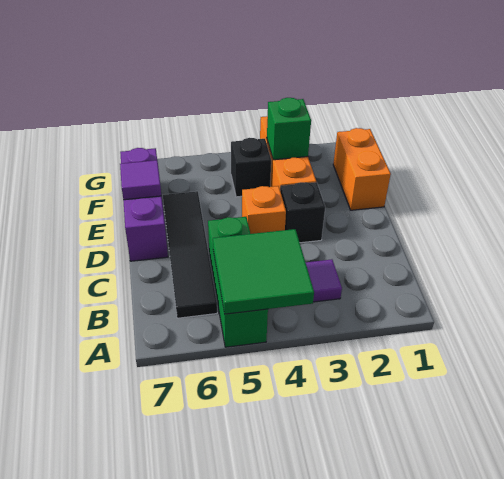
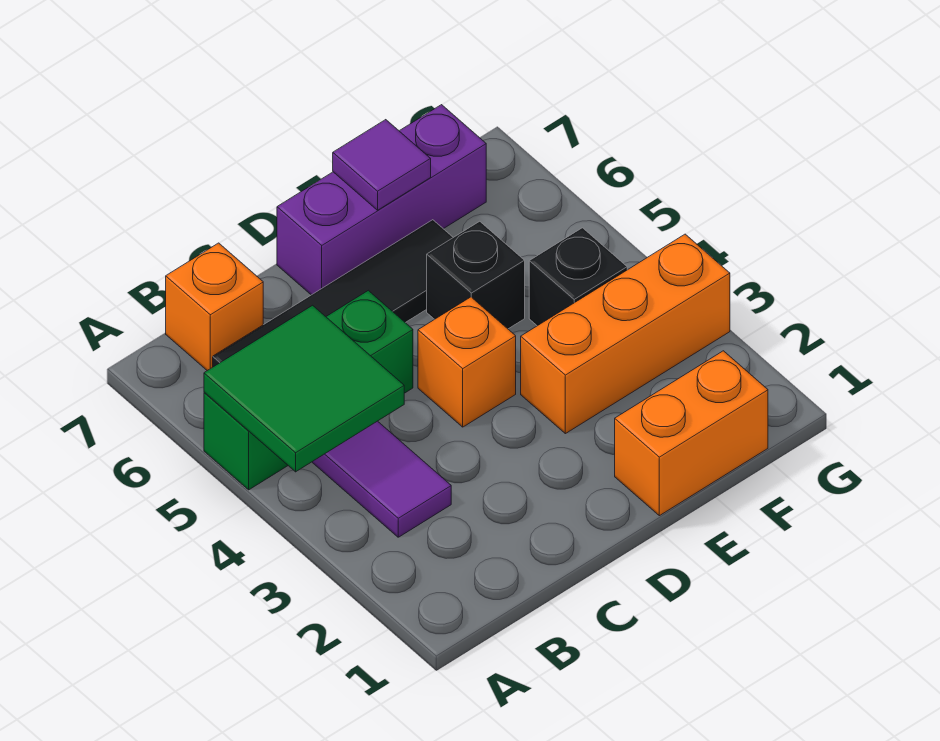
none -> orange 1x1 brick [166,243,263,371]
black 1x1 brick [280,182,325,243] -> black 1x1 brick moved to [427,221,525,329]
green 1x1 brick [267,98,311,160] -> none

